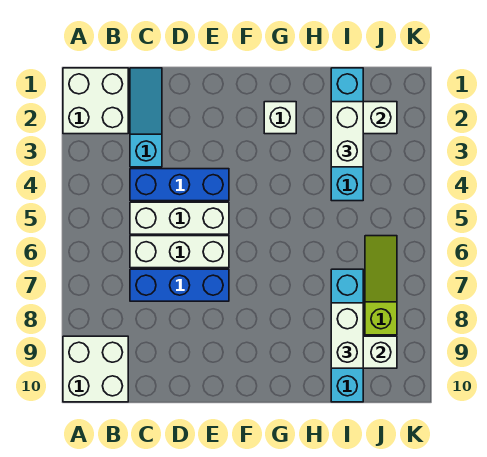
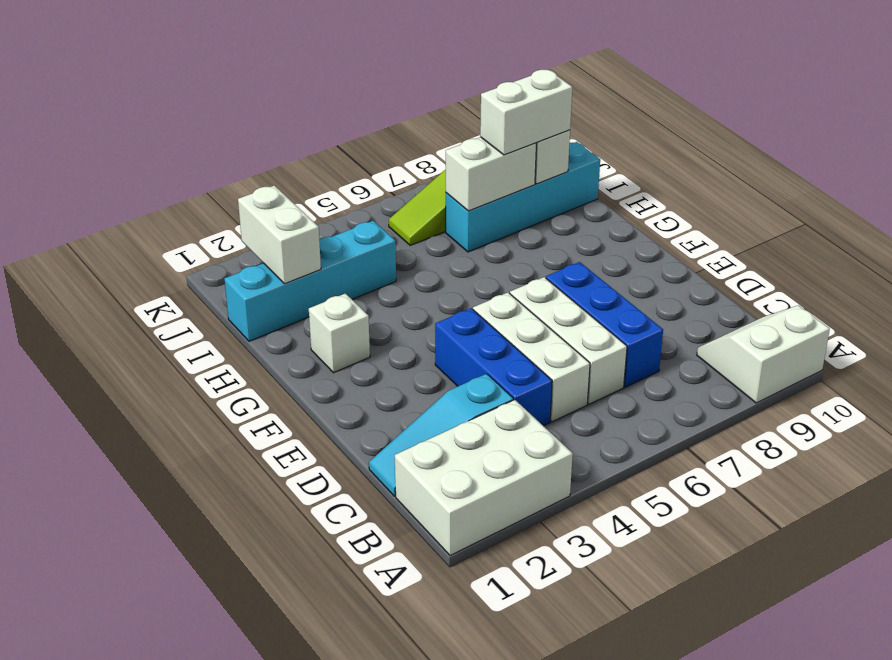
white 2x2 brick [63,68,128,134] -> white 2x3 brick [395,400,573,556]
white 2x2 brick [63,336,128,402] -> white 2x2 slope [697,305,830,403]
white 1x2 brick [331,102,363,167] -> white 1x2 brick moved to [446,137,536,211]

